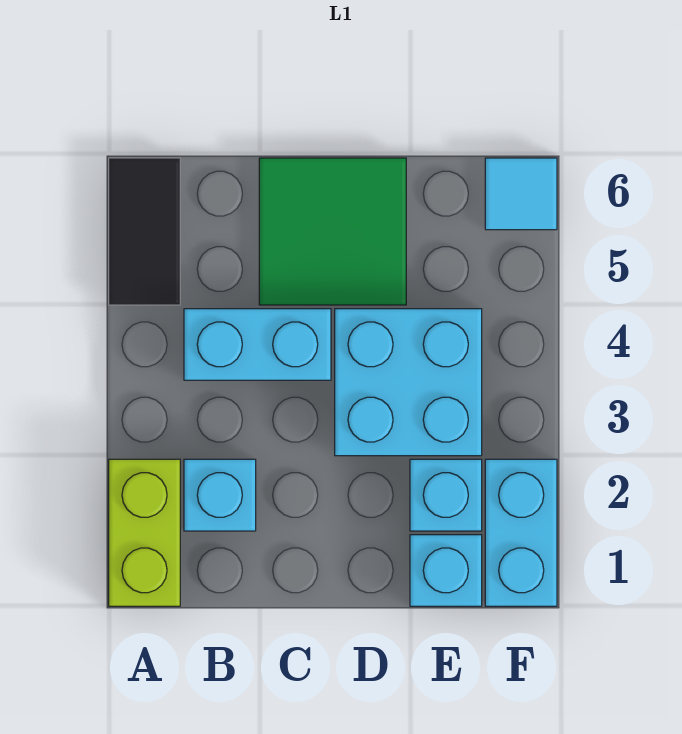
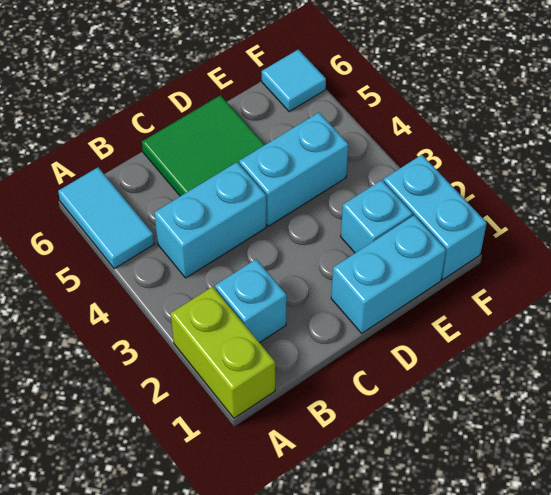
black 1x2 tile [109,158,180,305] -> cyan 1x2 tile [58,167,154,269]
cyan 2x2 brick [335,309,482,456] -> cyan 1x2 brick [239,113,349,226]
cyan 1x1 brick [410,535,482,606] -> cyan 1x2 brick [331,215,446,333]

